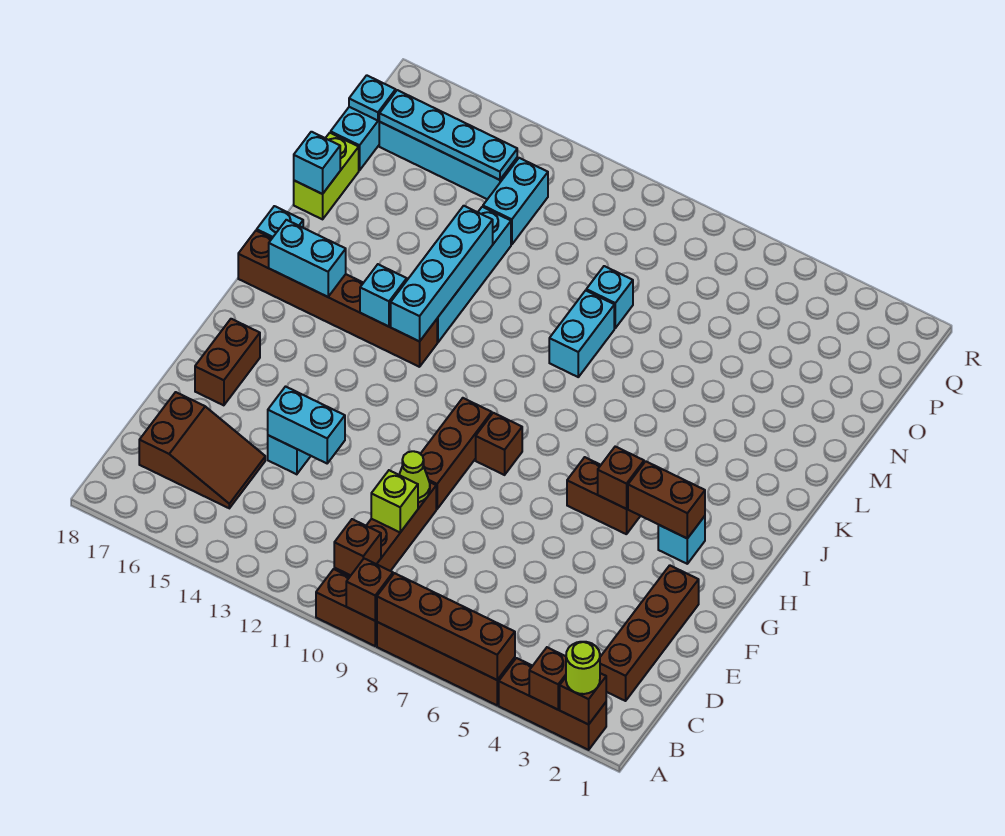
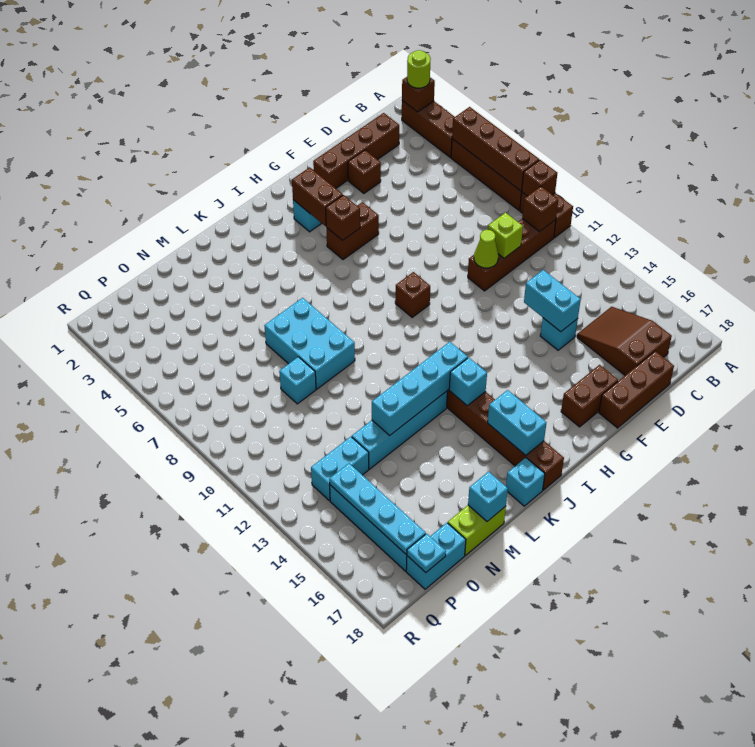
brown 1x1 brick [529,647,566,710] -> brown 1x1 brick moved to [348,150,381,193]
brown 1x3 brick [421,398,492,509] -> brown 1x3 brick moved to [599,351,674,428]
brown 1x2 brick [567,457,640,534] -> brown 1x2 brick turned to [326,202,379,260]
cyan 1x2 brick [549,290,614,377] -> cyan 2x3 brick [264,298,355,389]

